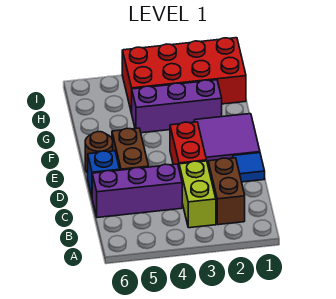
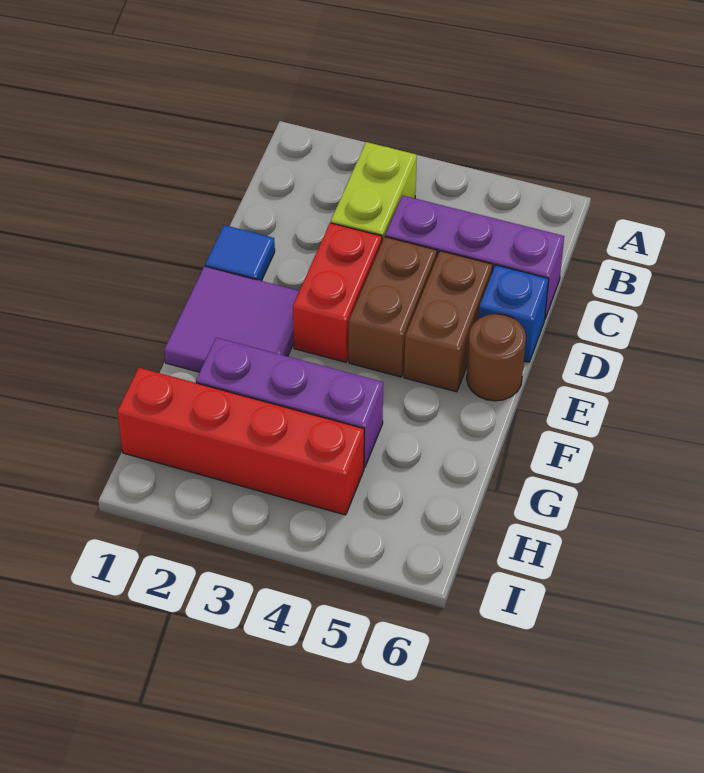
brown 1x2 brick [208,158,245,225] -> brown 1x2 brick moved to [349,237,437,377]
red 2x4 brick [122,38,246,113] -> red 1x4 brick [117,368,364,515]

